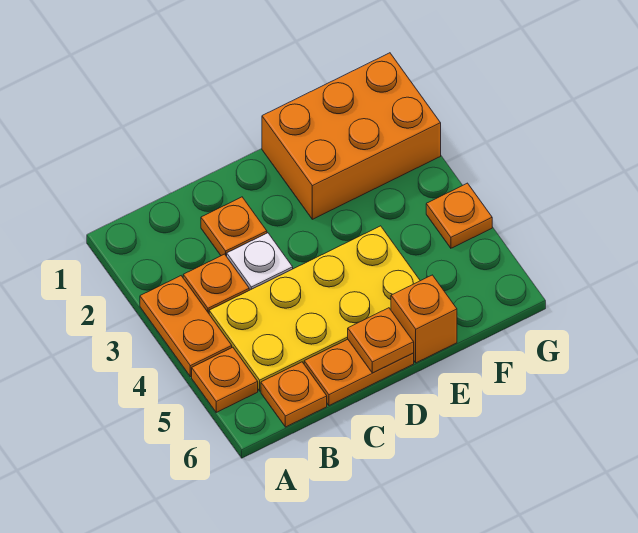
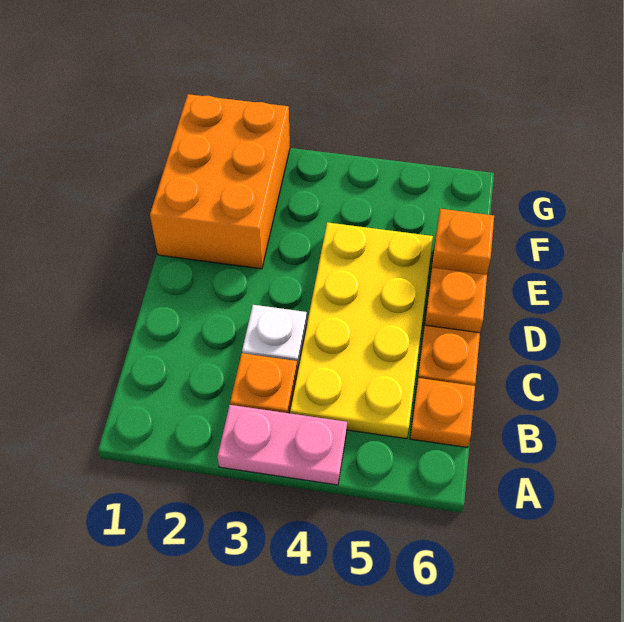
orange 1x2 plate [140,276,232,377] -> pink 1x2 plate [218,405,347,485]
orange 1x1 plate [192,347,258,412] -> none
orange 1x1 plate [201,197,267,256] -> none
orange 1x1 plate [426,183,492,248] -> none

